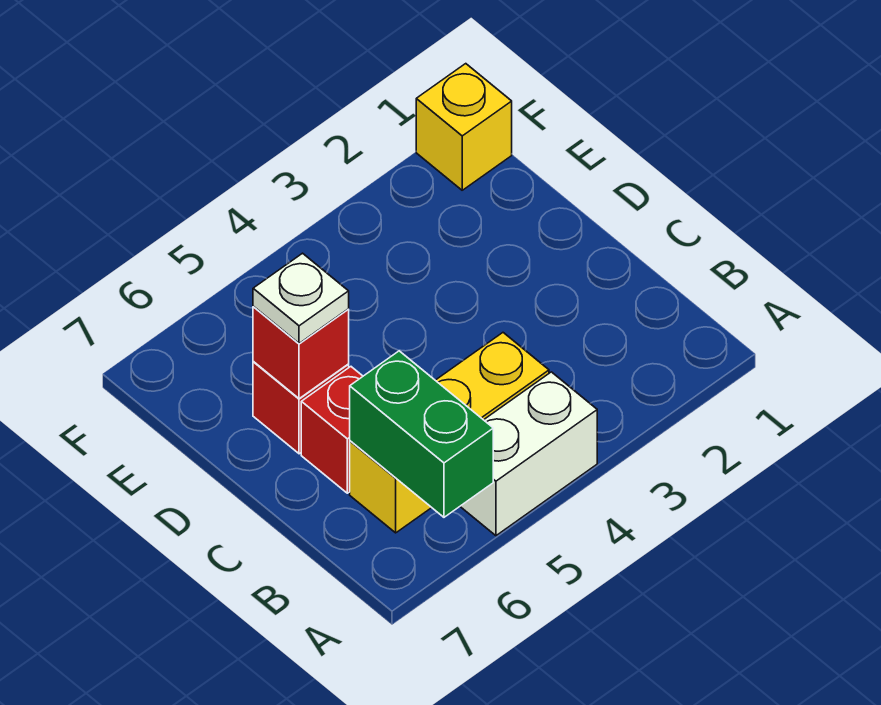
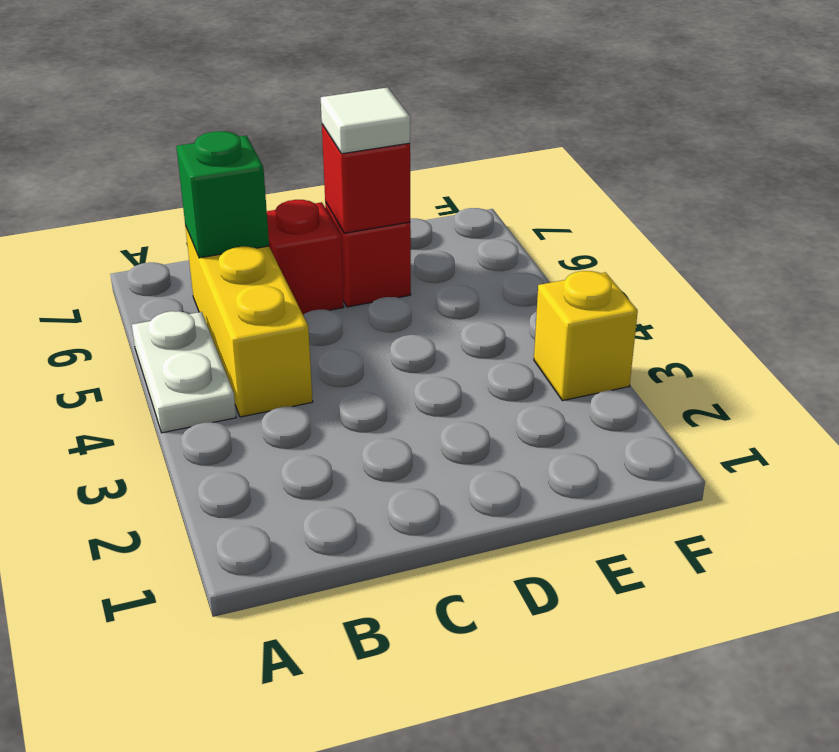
white 1x2 brick [460,372,597,536] -> white 1x2 plate [132,311,236,433]
green 1x2 brick [350,351,493,517] -> green 1x1 brick [176,131,269,258]
white 1x1 plate [253,253,349,343] -> white 1x1 tile [321,87,410,154]
yellow 1x1 brick [416,64,512,190] -> yellow 1x1 brick moved to [534,271,638,401]

